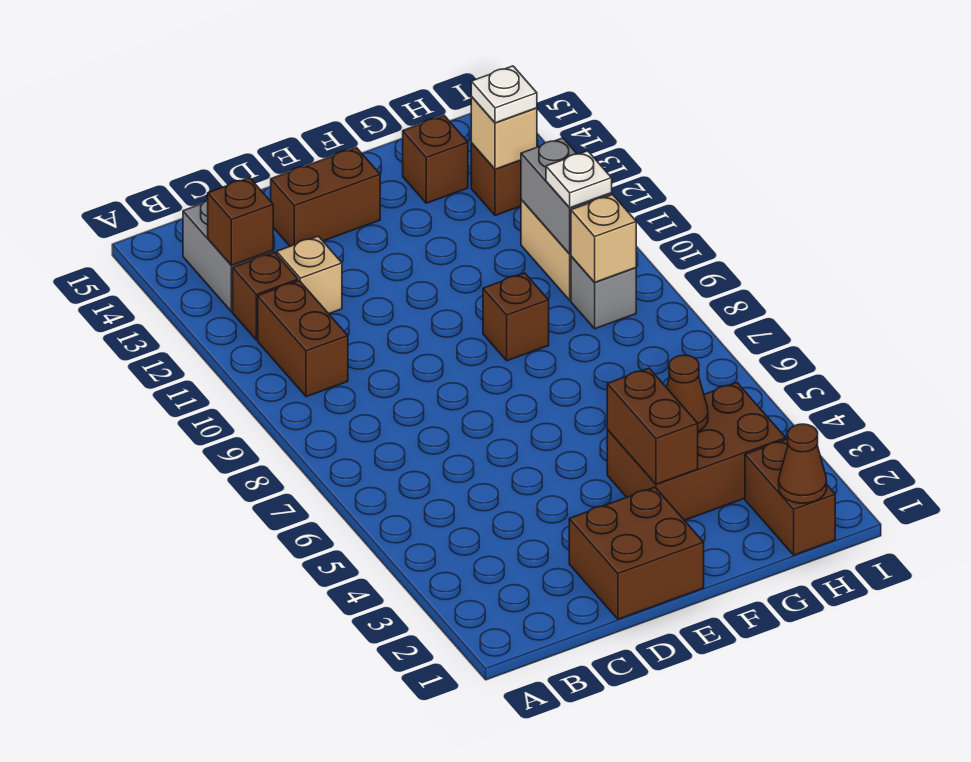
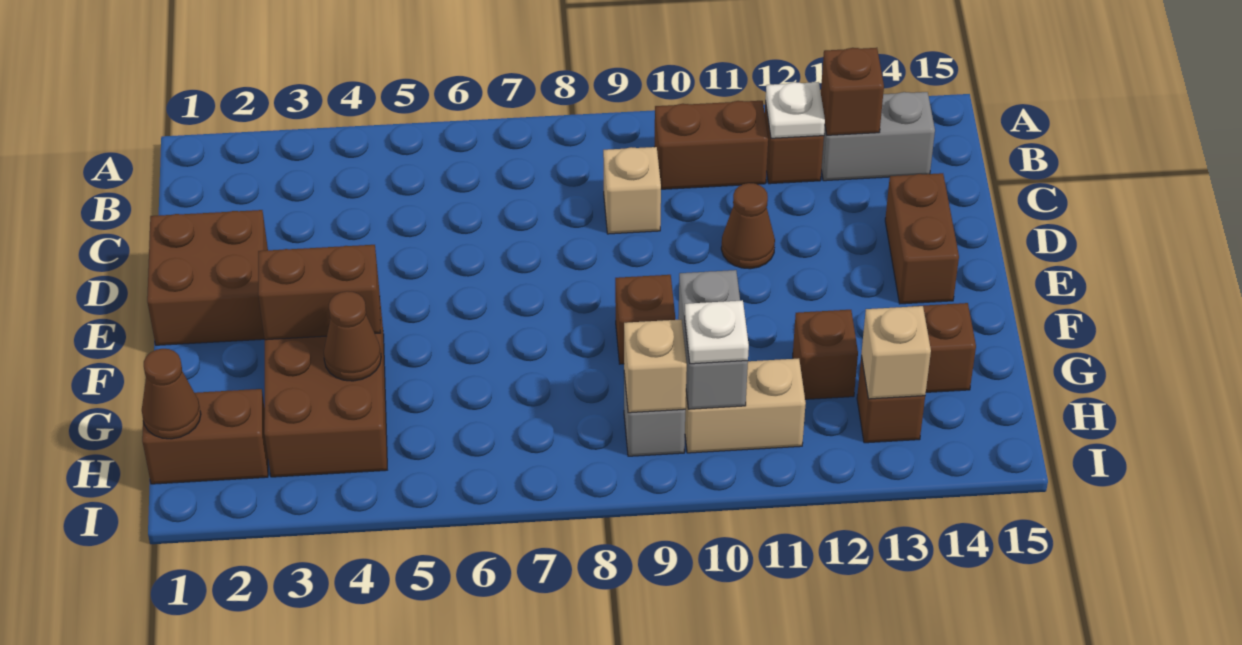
tan 1x1 brick [277,236,342,314] -> tan 1x1 brick moved to [603,147,661,234]
none -> brown 1x1 cone [721,183,775,269]
none -> brown 1x1 brick [793,310,858,399]
grey 1x2 brick [521,138,612,254] -> grey 1x2 brick turned to [678,270,748,409]
white 1x1 plate [471,66,537,123] -> white 1x1 plate moved to [765,82,825,138]

